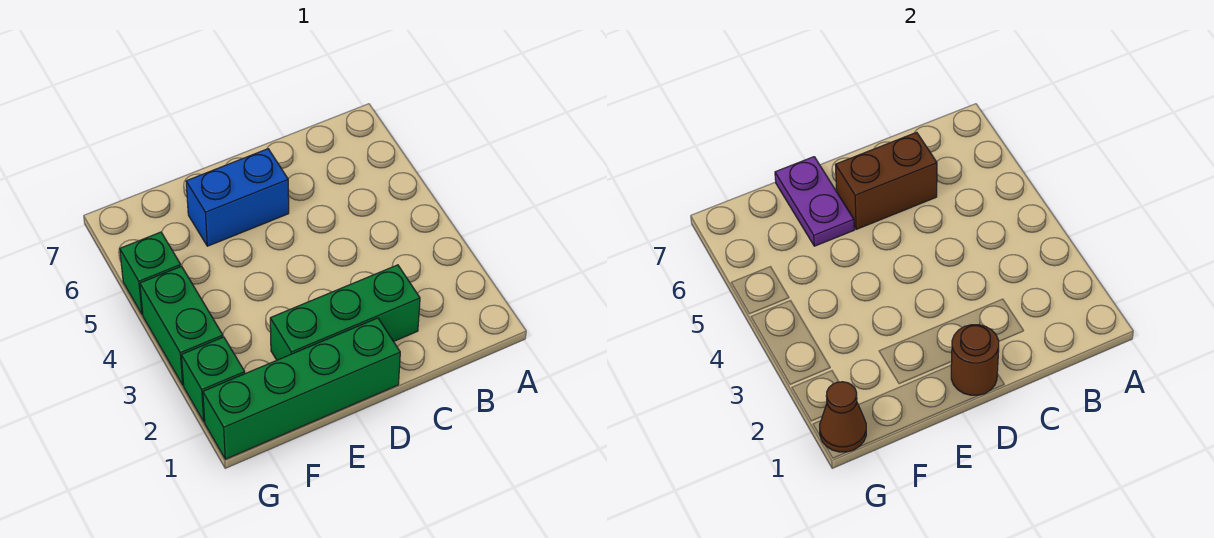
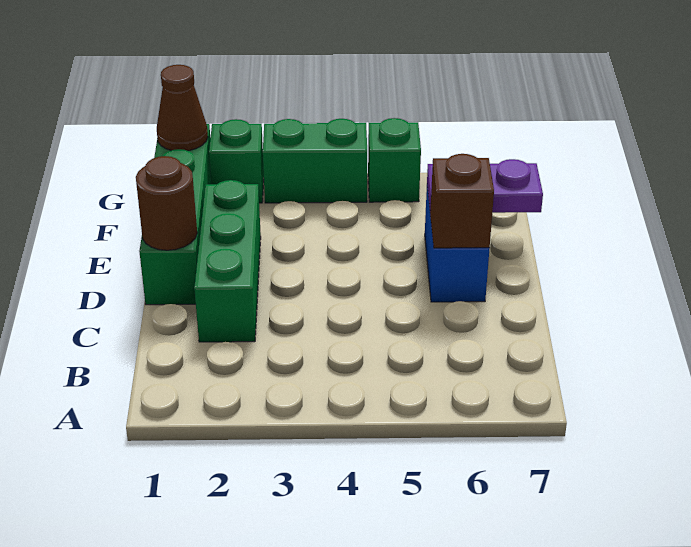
brown 1x2 brick [836,132,937,229] -> brown 1x1 brick [430,154,494,248]

